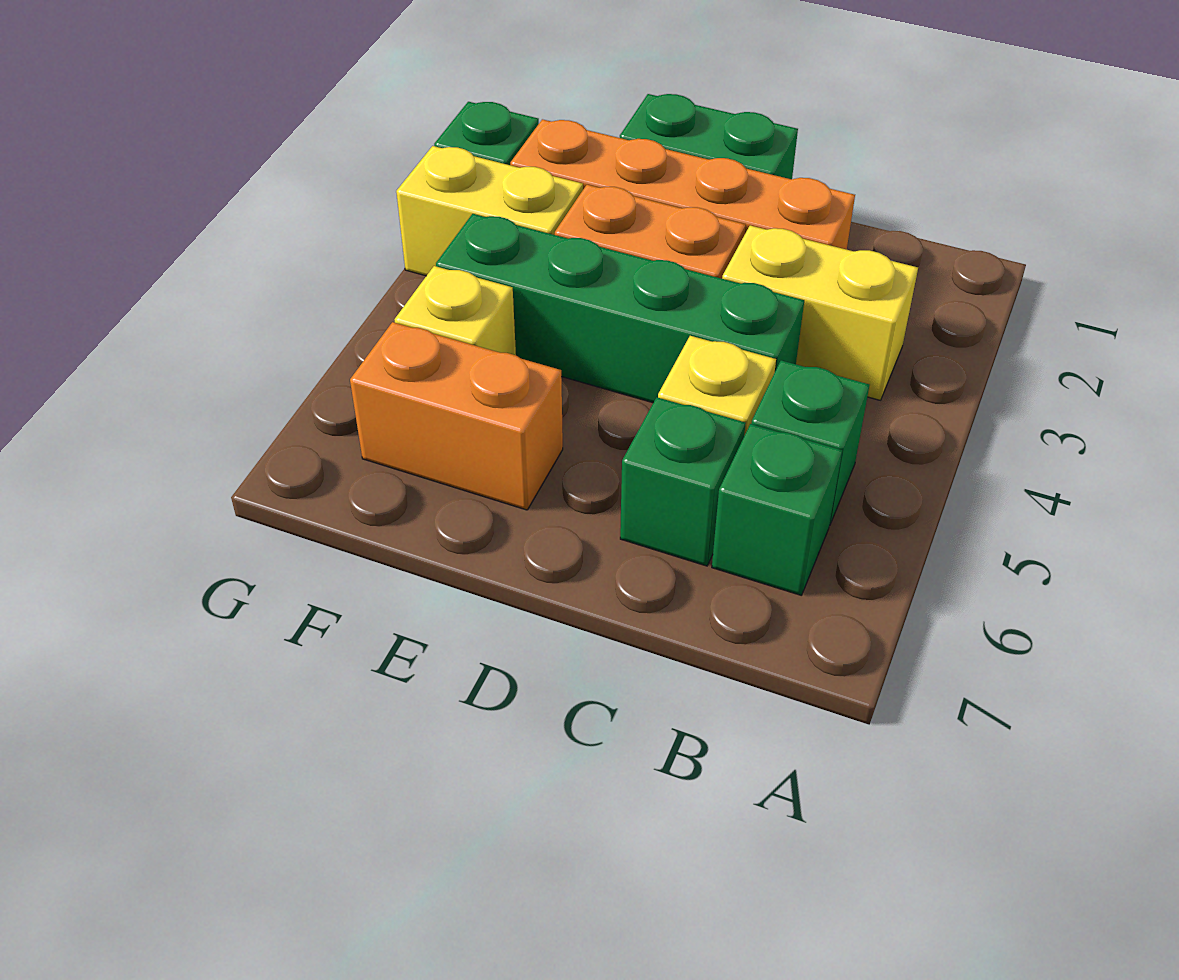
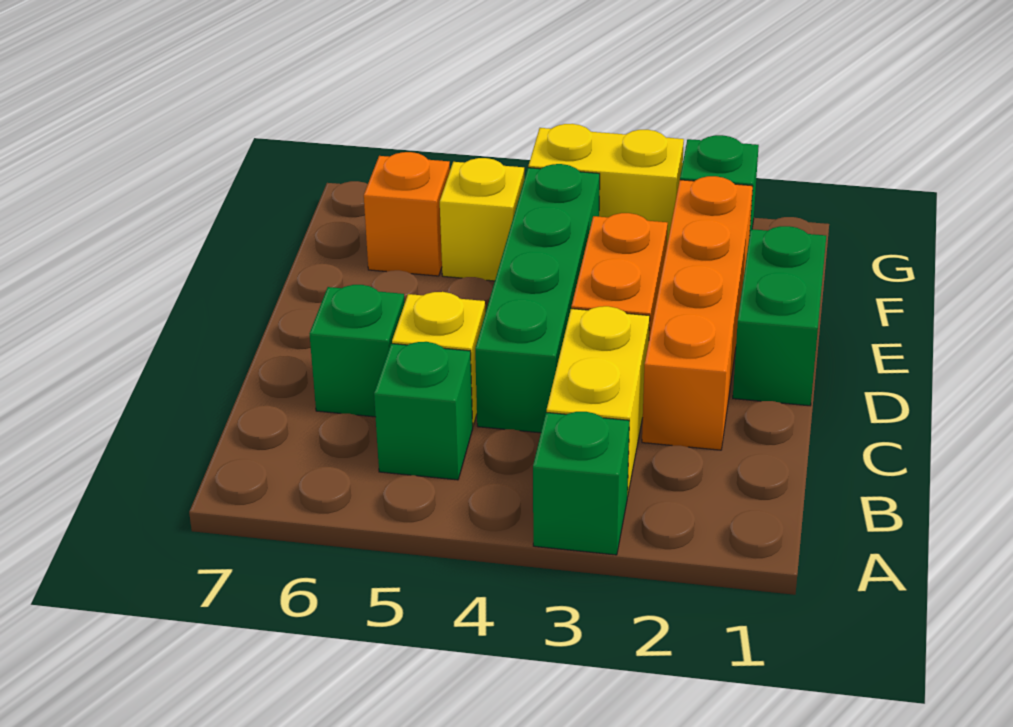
green 1x1 brick [712,424,842,595] -> green 1x1 brick moved to [533,412,629,555]
orange 1x2 brick [350,322,563,510] -> orange 1x1 brick [364,152,450,276]
yellow 1x2 brick [396,146,583,276] -> yellow 1x2 brick turned to [528,124,684,243]

